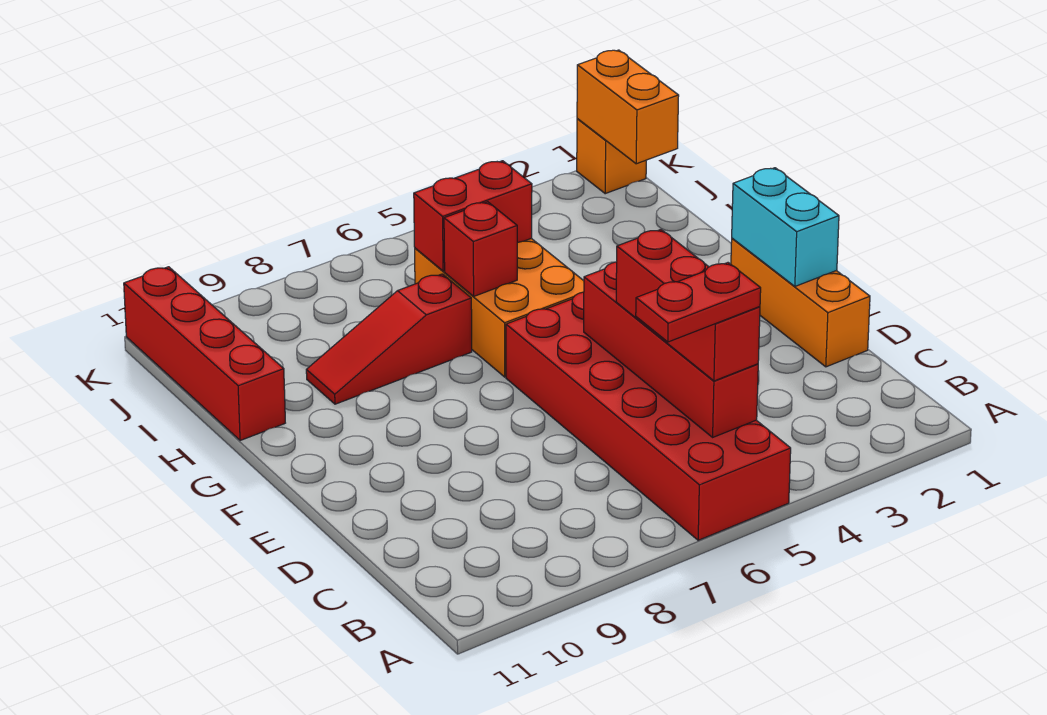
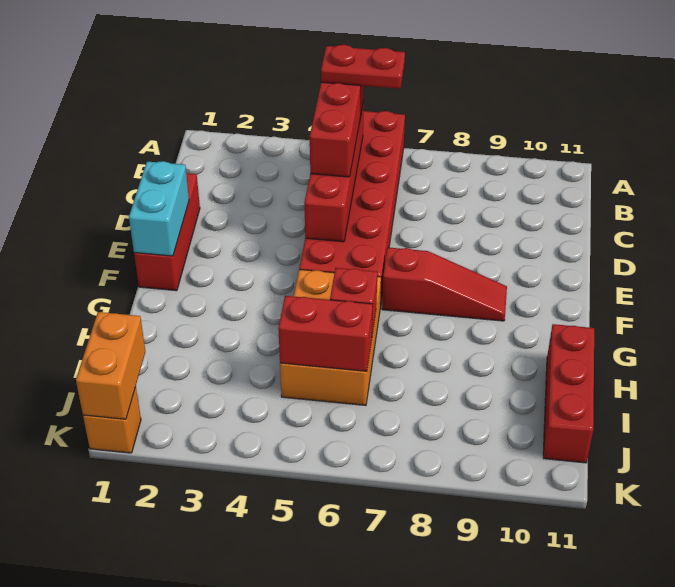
orange 1x3 brick [731,238,870,367] -> red 1x3 brick [134,173,200,291]
red 1x3 slope [306,274,472,404] -> red 1x3 slope moved to [382,247,507,321]
red 1x4 brick [124,267,285,441] -> red 1x3 brick [543,324,594,463]

